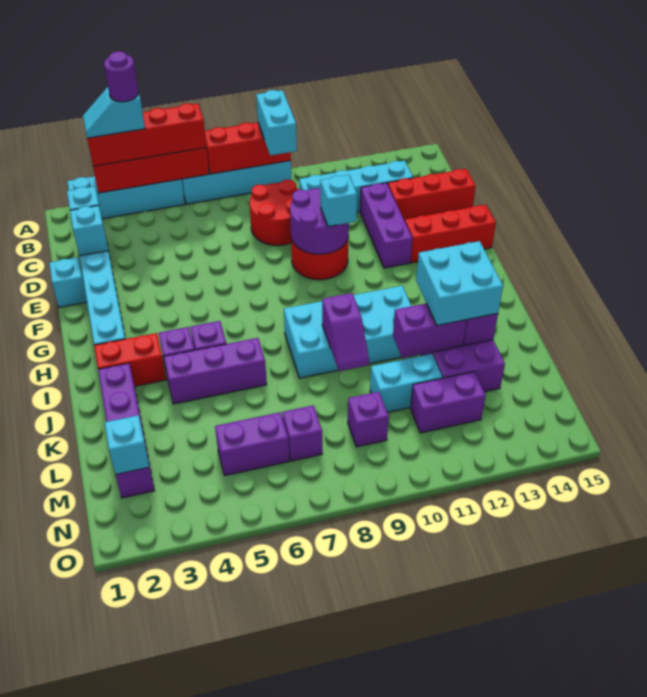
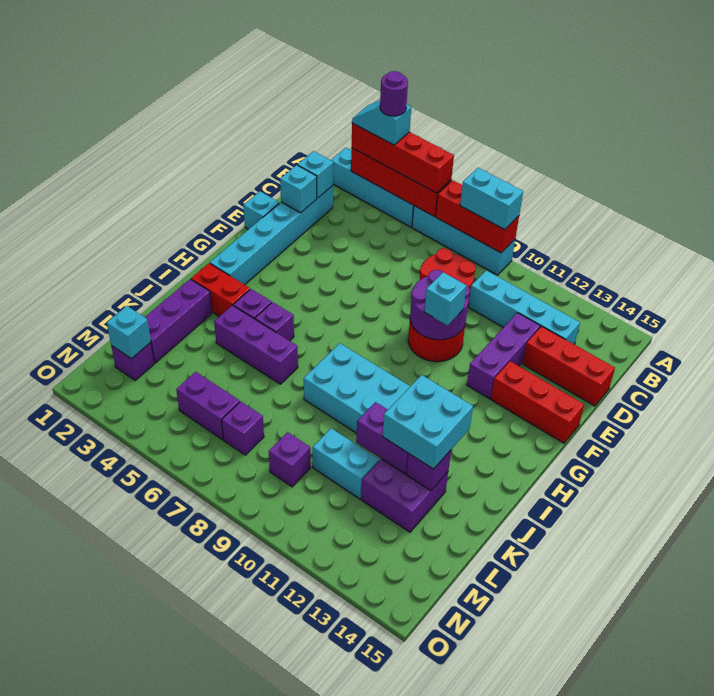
cyan 1x2 brick [256,90,297,156] -> cyan 1x2 brick turned to [460,168,523,230]
purple 1x2 slope [322,293,369,371] -> none
purple 1x2 brick [410,372,486,433] -> none

